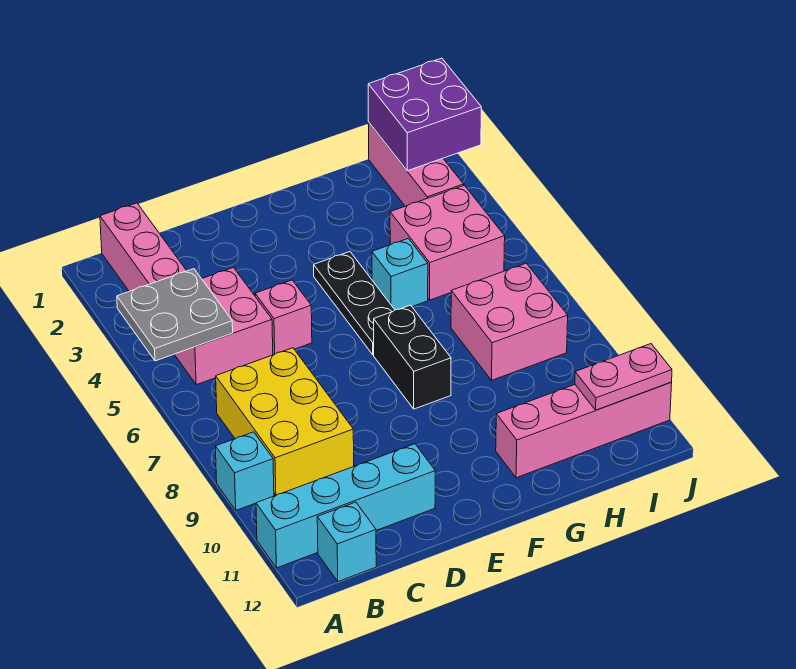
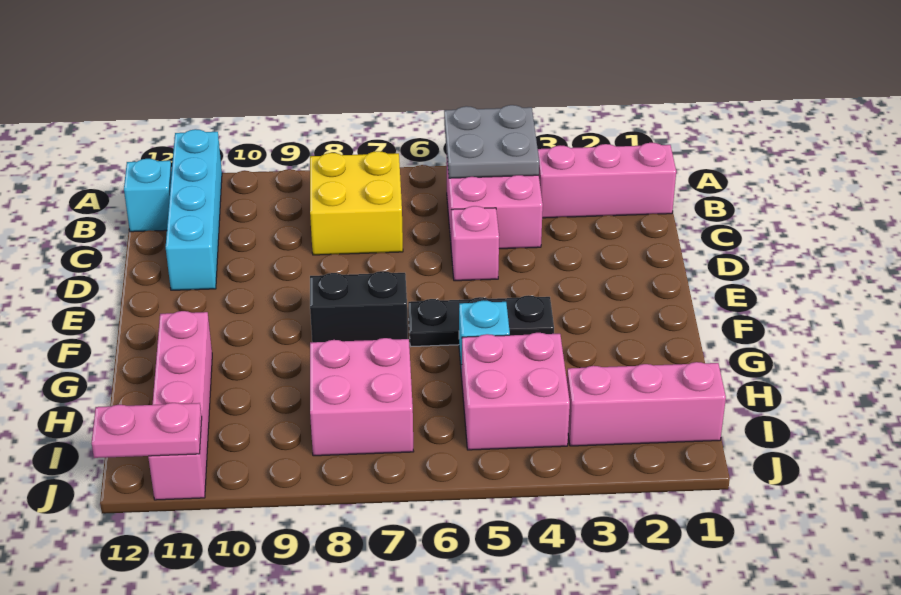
cyan 1x1 brick [215,432,274,510] -> none
yellow 2x3 brick [216,348,354,495] -> yellow 2x2 brick [310,151,403,255]
purple 2x2 brick [368,58,481,171] -> none
pink 1x2 plate [575,344,672,410] -> pink 1x2 plate turned to [92,403,202,458]

